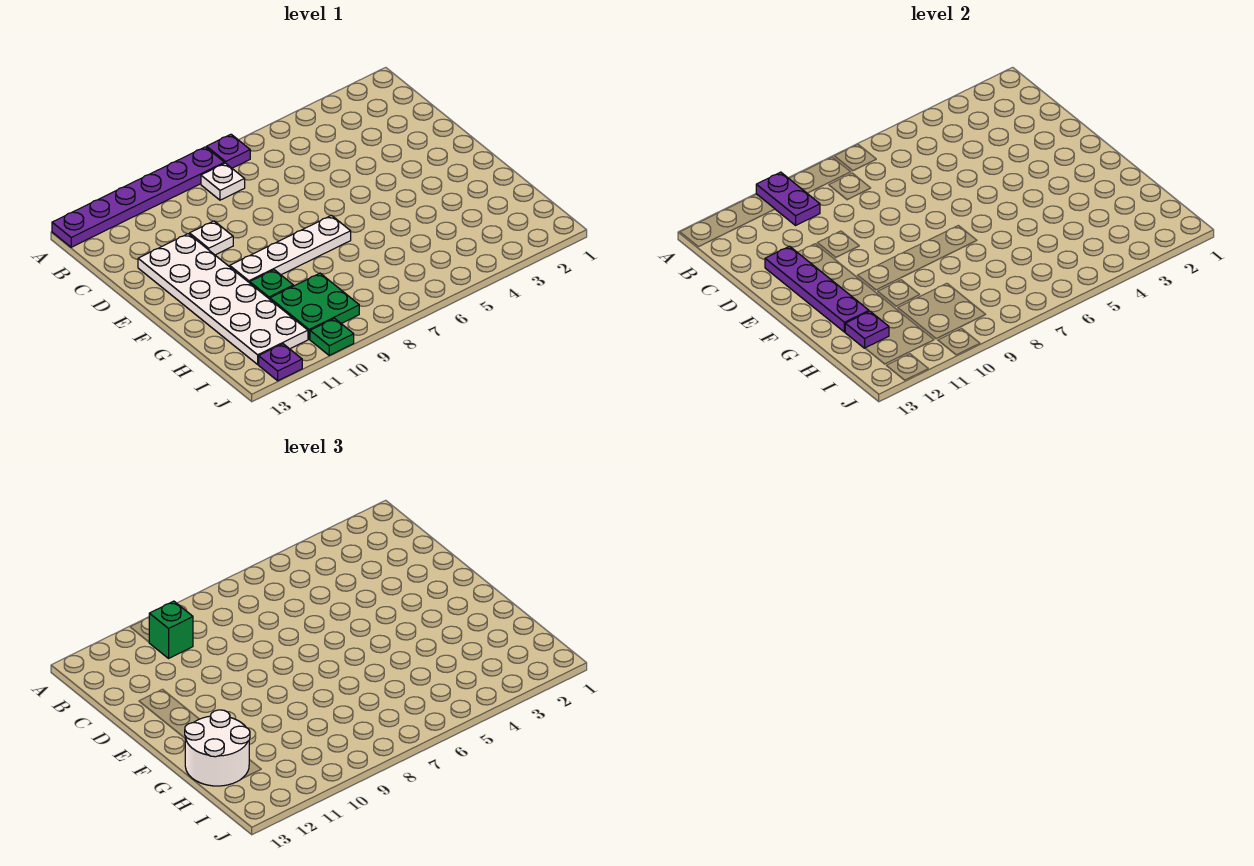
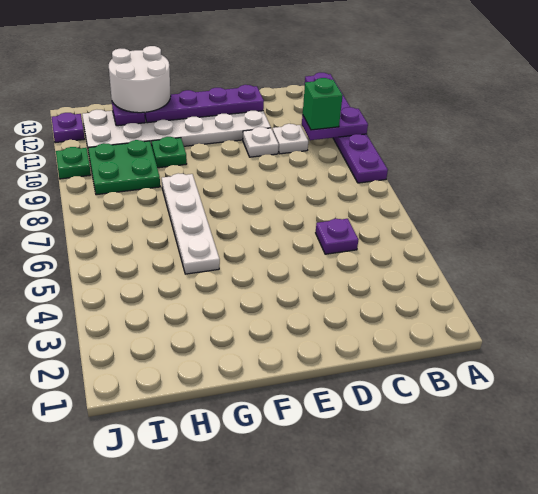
purple 1x1 plate [207,134,250,168] -> purple 1x1 plate moved to [316,219,358,254]
white 1x1 plate [201,163,245,200] -> white 1x1 plate moved to [272,124,308,154]
white 1x4 plate [230,216,351,283] -> white 1x4 plate moved to [162,173,220,274]

